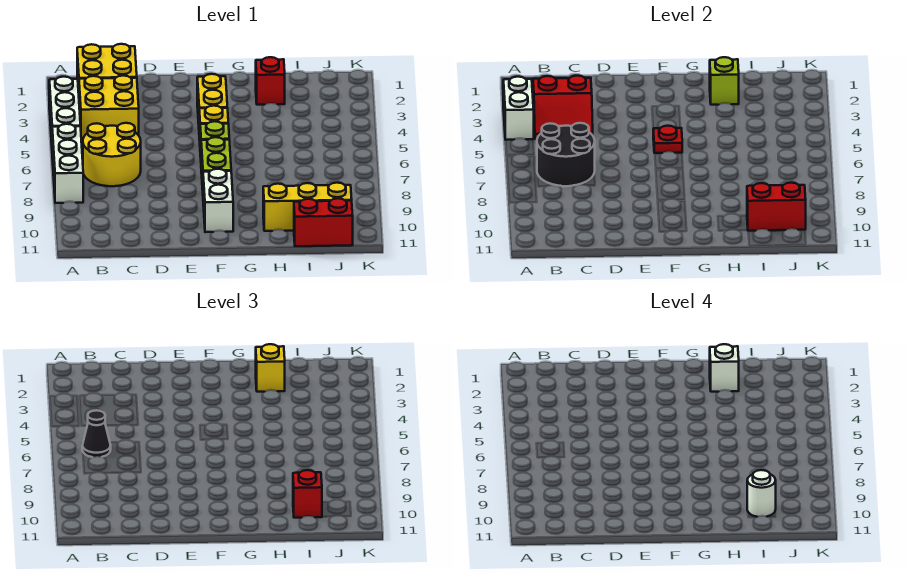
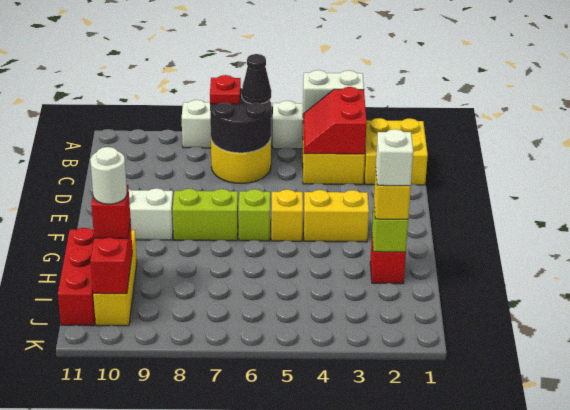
red 1x1 plate [653,126,682,153] -> red 1x1 plate moved to [210,75,241,104]
red 1x2 brick [294,198,353,246] -> red 1x3 brick [58,228,95,326]

